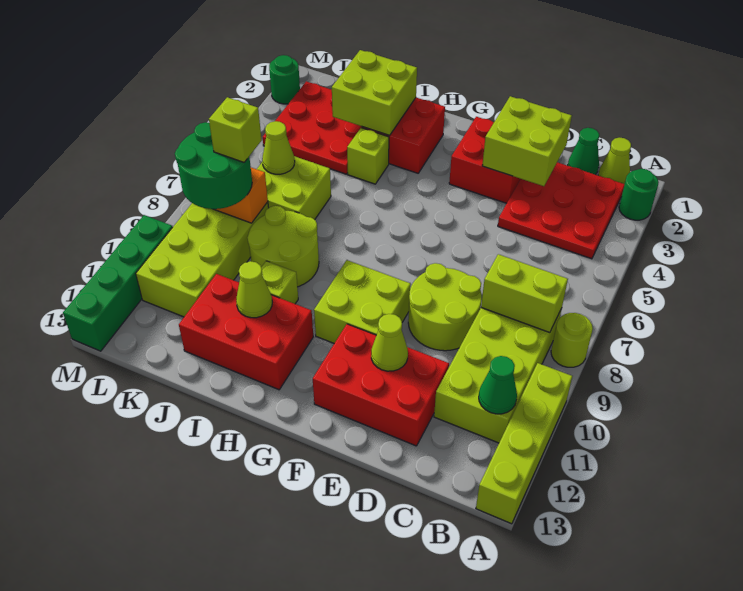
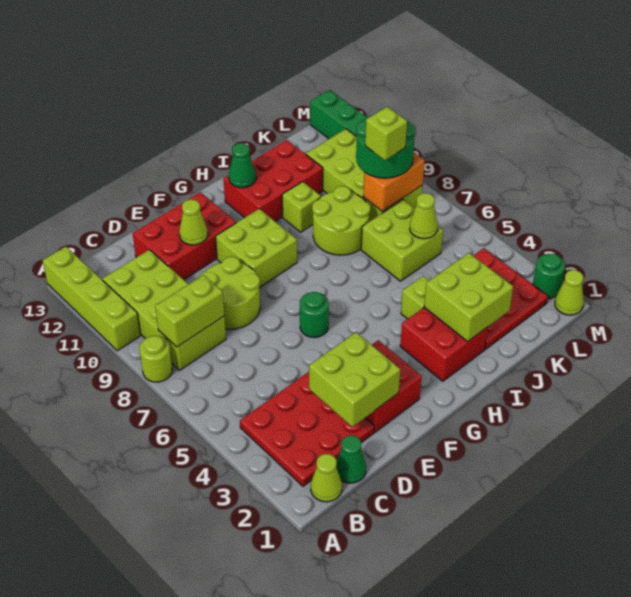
green 1x1 round brick [619,169,659,220] -> green 1x1 round brick moved to [300,292,329,338]
green 1x1 cone [479,356,517,414] -> green 1x1 cone moved to [229,143,256,188]
lime 1x1 cone [236,261,272,318] -> lime 1x1 cone moved to [555,270,584,315]

